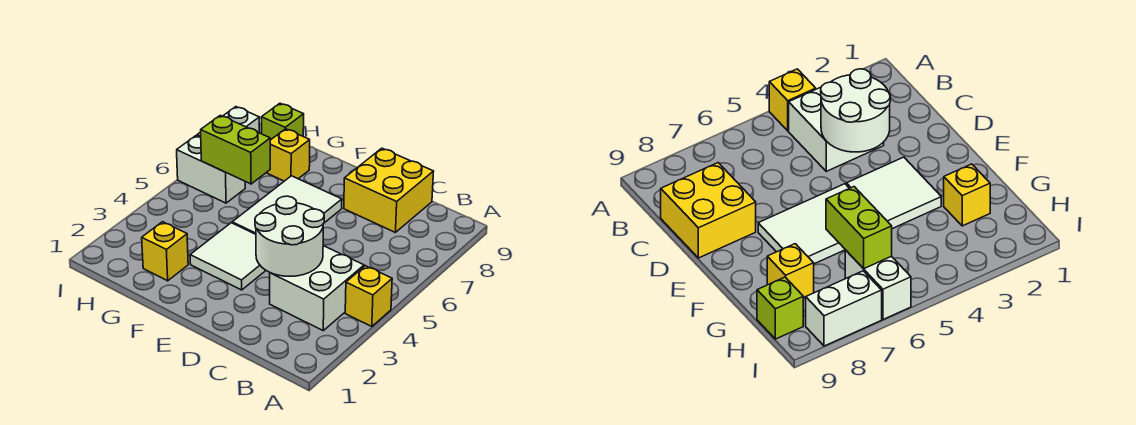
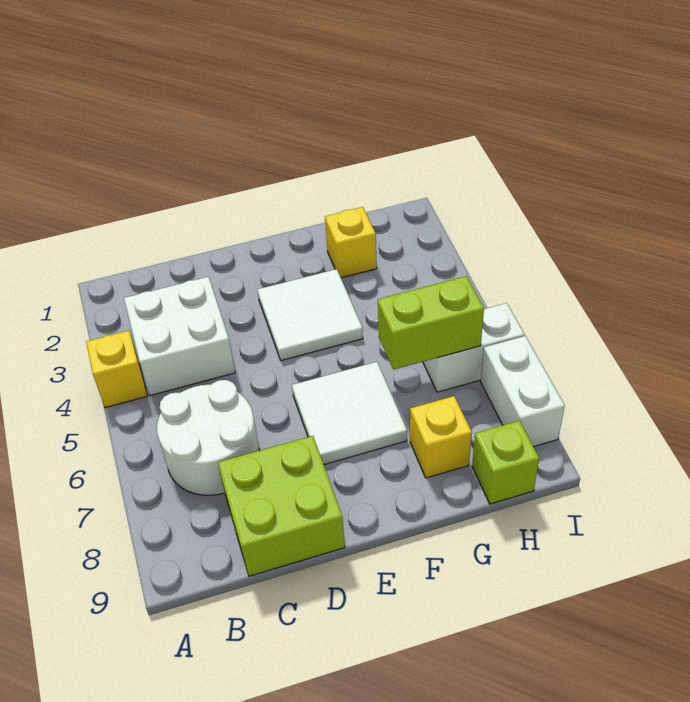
white 2x2 round brick [255,196,324,276] -> white 2x2 round brick moved to [157,380,259,495]
yellow 2x2 brick [344,148,434,233] -> lime 2x2 brick [218,436,345,576]
white 2x3 tile [232,176,342,234] -> white 2x2 tile [292,362,407,465]

